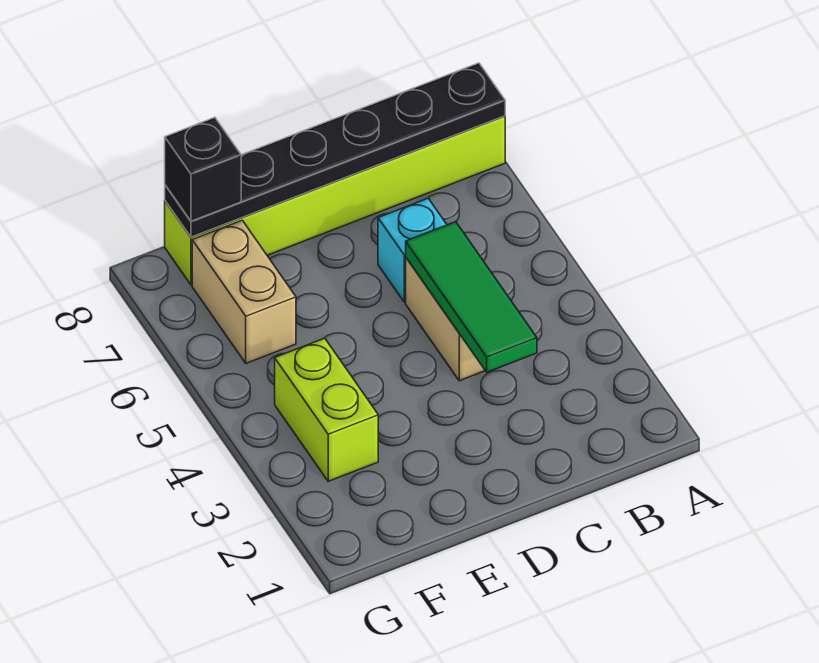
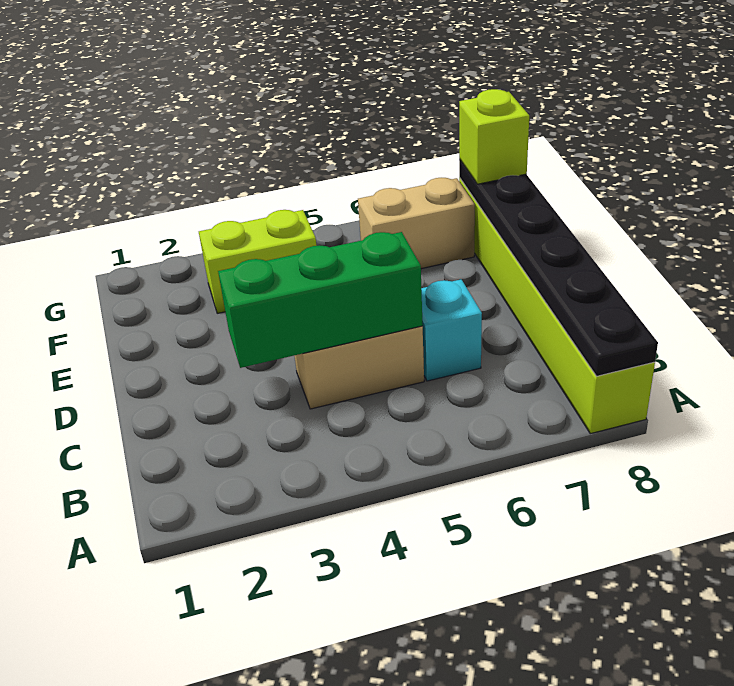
green 1x3 tile [406,222,537,372] -> green 1x3 brick [218,232,423,368]
black 1x1 brick [165,117,241,221] -> lime 1x1 brick [459,89,529,184]

